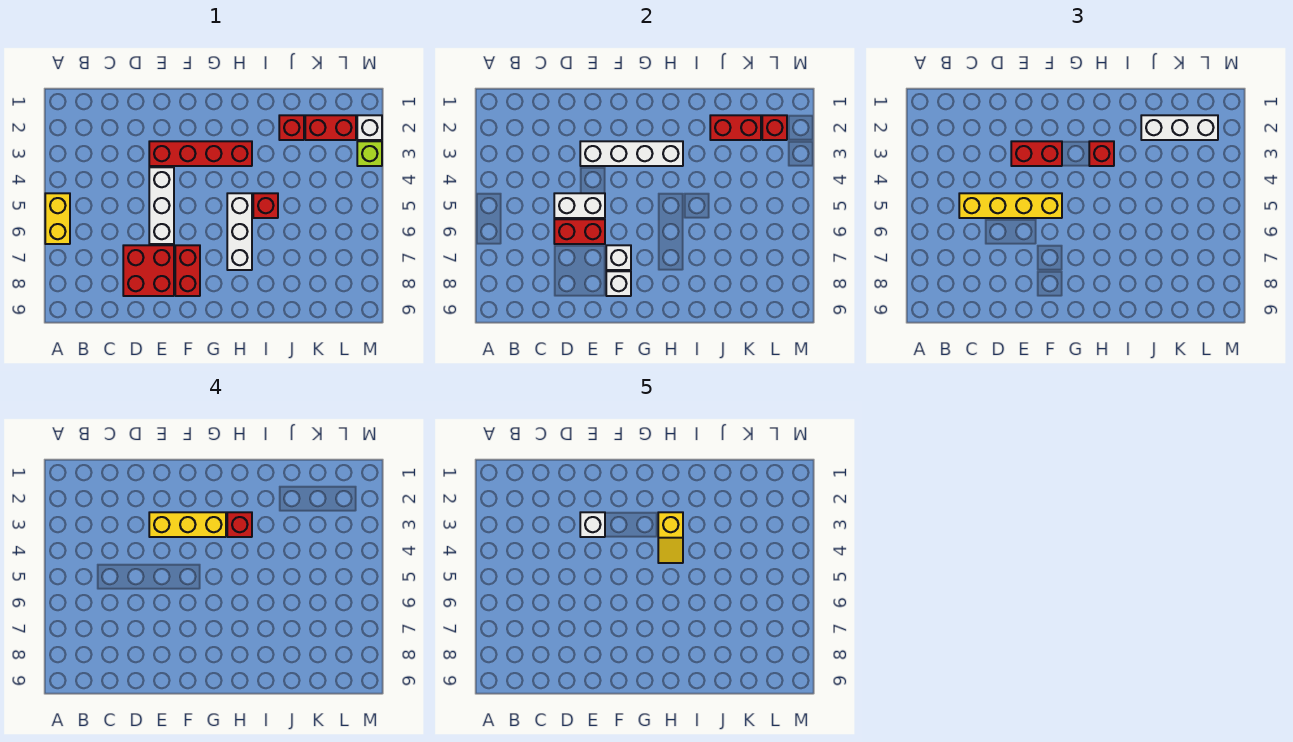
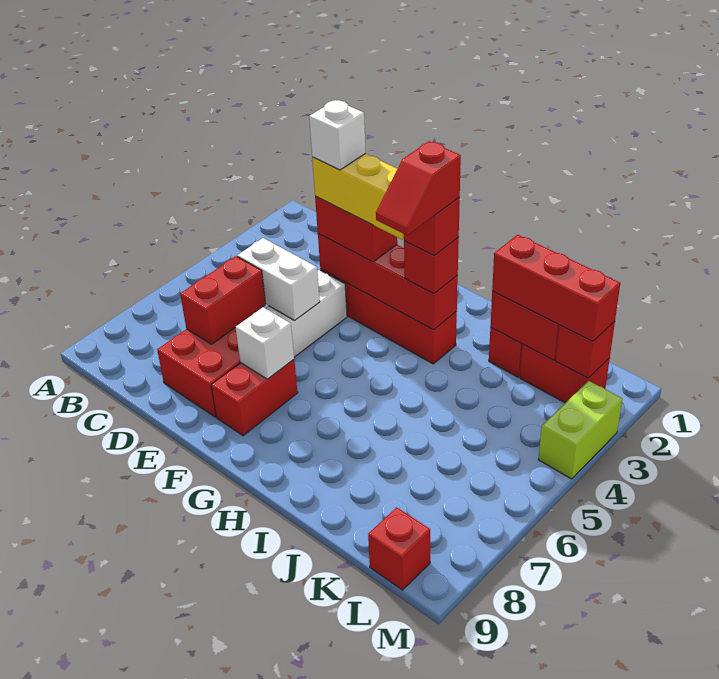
yellow 1x2 brick [45,193,70,244] -> none
yellow 1x4 brick [959,193,1062,218] -> none
red 1x2 brick [554,219,605,244] -> red 1x2 brick turned to [180,256,266,344]
white 1x4 brick [580,141,683,166] -> red 1x4 brick [318,234,458,330]
white 1x1 brick [606,271,631,296] -> none
yellow 1x2 slope [658,512,683,563] -> red 1x2 slope [376,141,461,235]
white 1x3 brick [227,193,252,270] -> none
red 1x1 brick [253,193,278,218] -> red 1x1 brick moved to [368,507,430,590]
white 1x3 brick [1141,115,1218,140] -> red 1x3 brick [492,235,620,342]
white 1x1 brick [357,115,382,140] -> none
lime 1x1 brick [357,141,382,166] -> lime 1x2 brick [538,381,622,479]

